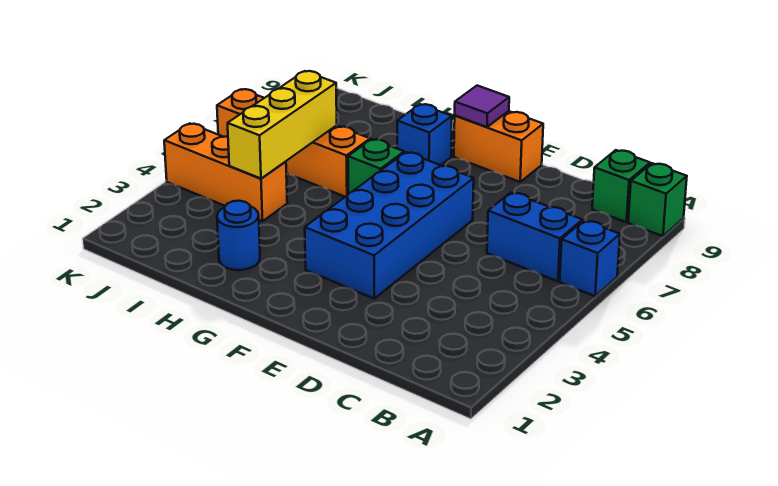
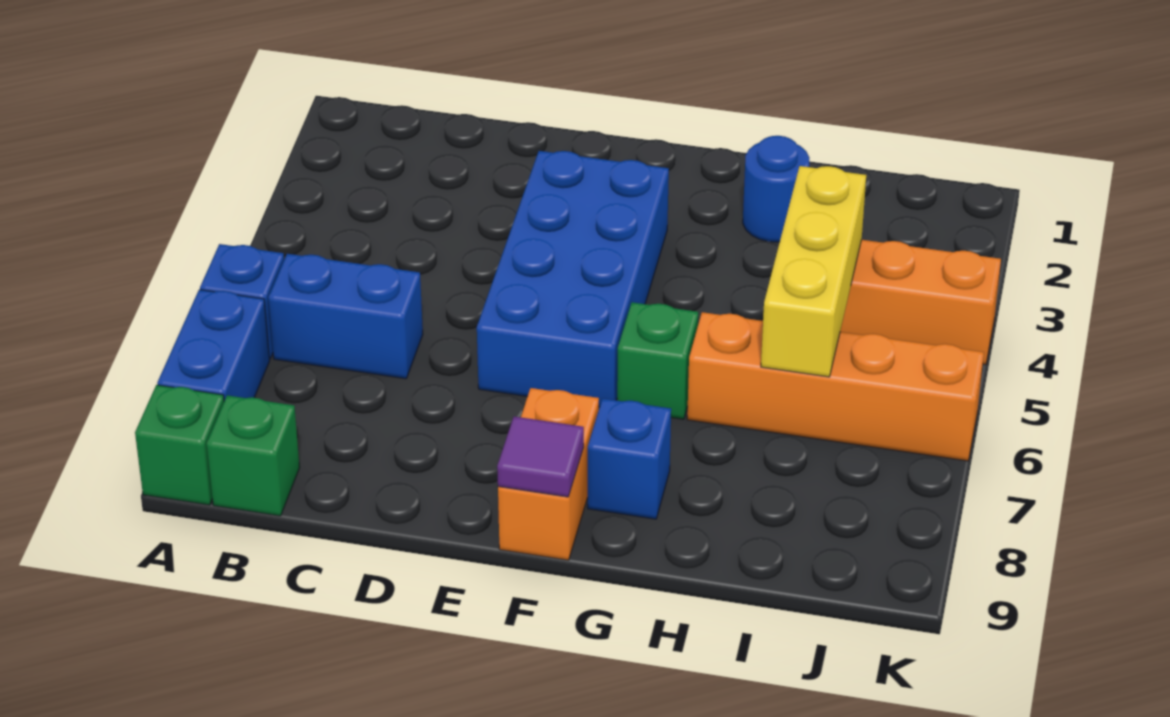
none -> blue 1x2 brick [157,290,270,401]
orange 1x2 brick [454,111,543,182] -> orange 1x2 brick turned to [498,388,599,560]

